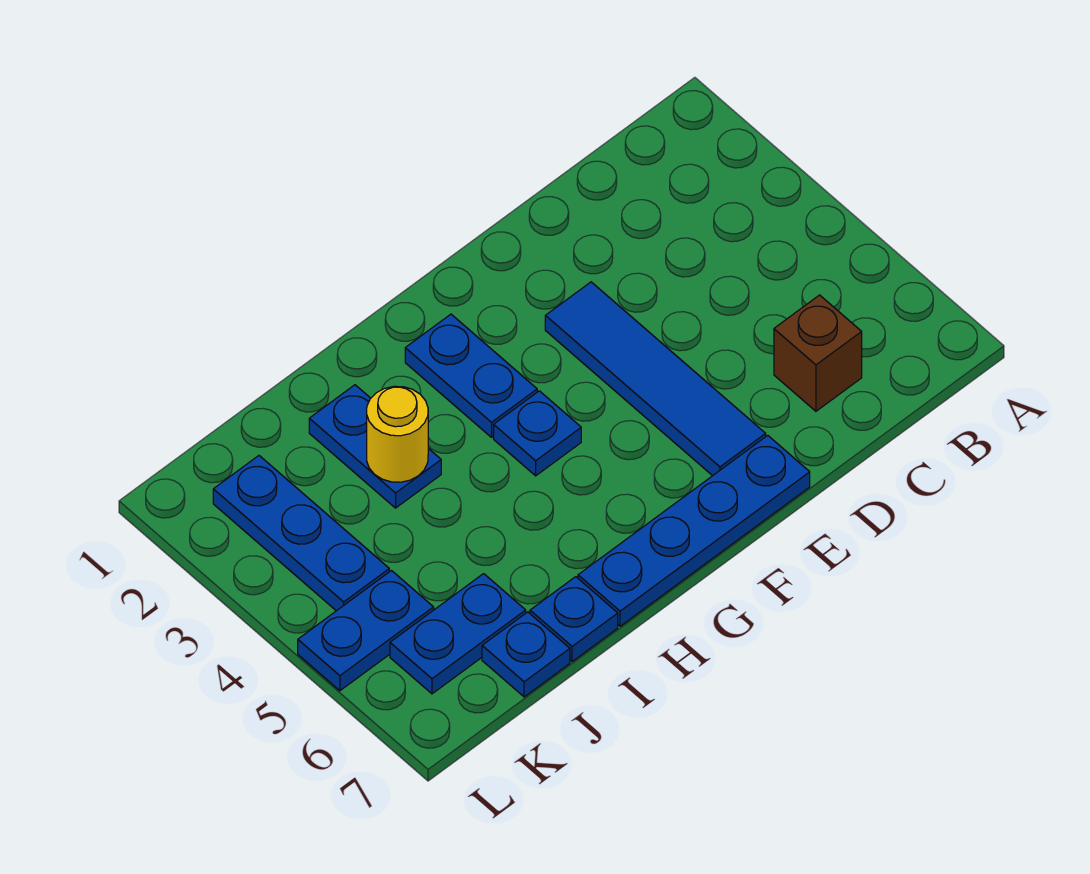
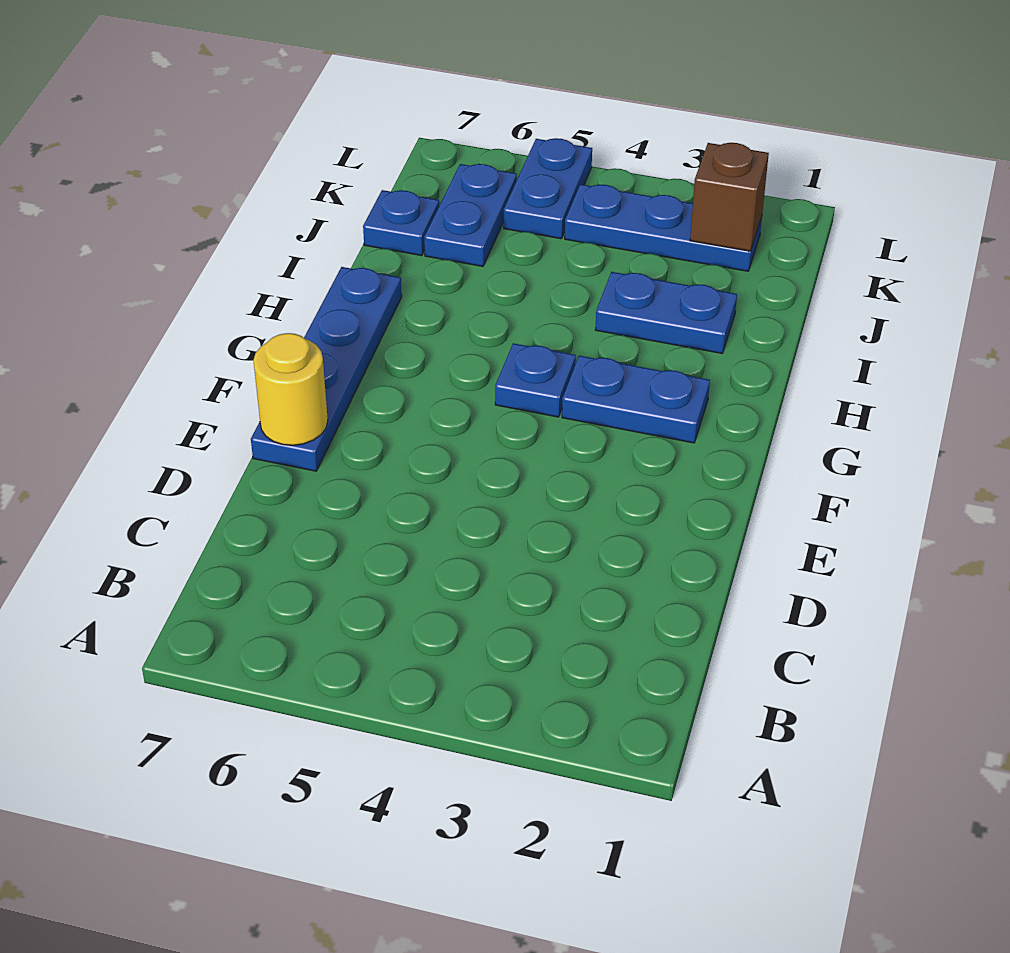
brown 1x1 brick [774,295,862,411] -> brown 1x1 brick moved to [690,143,769,251]
blue 1x4 tile [545,282,766,476] -> none
yellow 1x1 round brick [367,386,428,482] -> yellow 1x1 round brick moved to [253,333,328,445]
blue 1x1 plate [530,577,618,662] -> none

